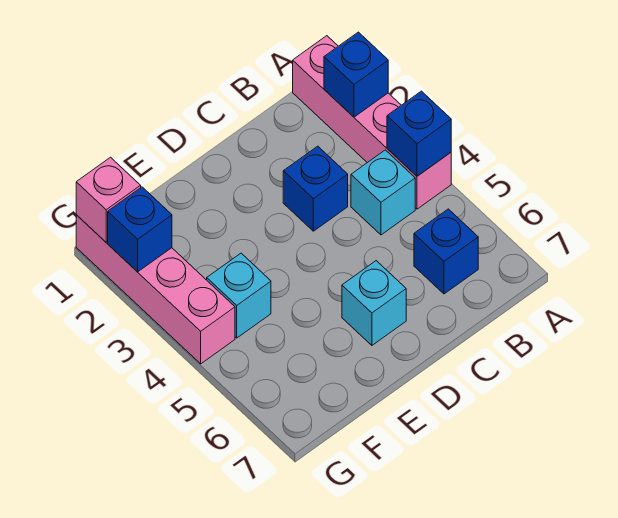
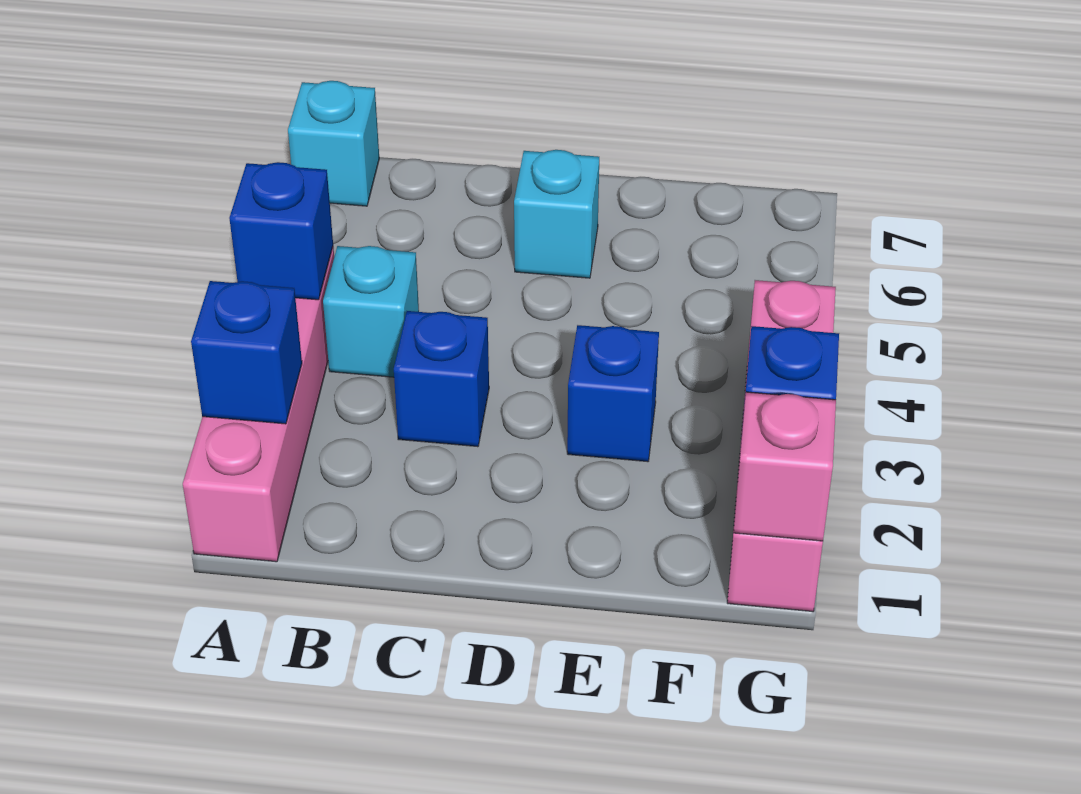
blue 1x1 brick [414,209,478,294] -> blue 1x1 brick moved to [567,325,659,462]
cyan 1x1 brick [207,253,271,338] -> cyan 1x1 brick moved to [288,81,379,206]

